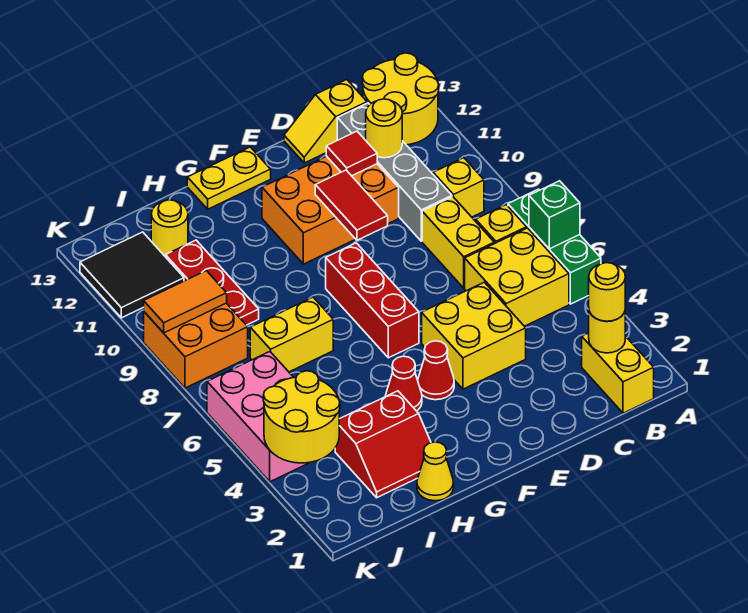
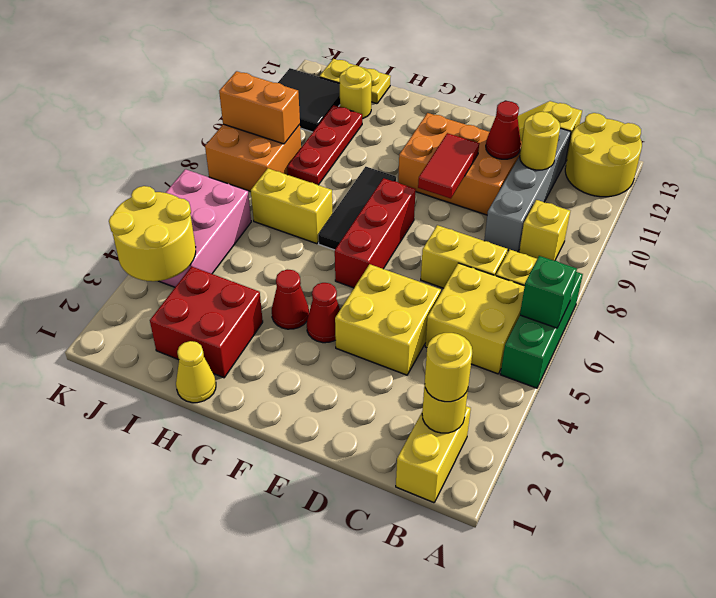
yellow 1x2 brick [422,197,494,288] -> yellow 1x2 brick turned to [421,225,508,288]
red 1x1 tile [326,131,377,176] -> red 1x1 cone [486,101,521,159]
yellow 1x2 plate [187,147,271,209] -> yellow 1x2 plate moved to [319,59,391,104]
none -> black 1x3 tile [318,167,396,250]
red 2x2 slope [335,391,431,498] -> red 2x2 brick [150,266,263,378]
orange 1x2 tile [144,271,227,333] -> orange 1x2 brick [219,71,300,144]

